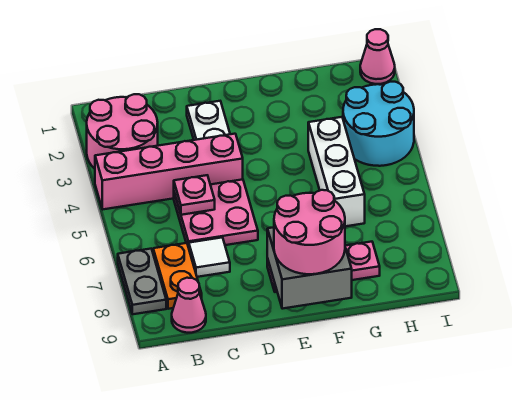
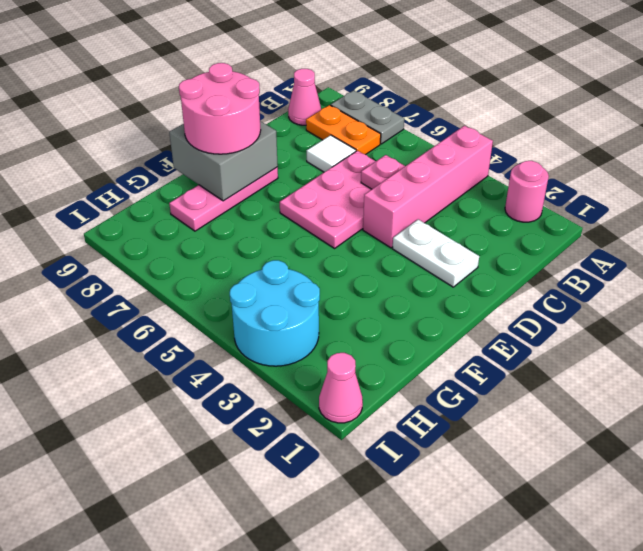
pink 2x2 round brick [87,94,158,169] -> pink 1x1 round brick [505,161,549,222]
pink 2x2 plate [174,180,258,247] -> pink 2x3 plate [280,151,376,248]
white 1x3 brick [308,117,365,226] -> none

